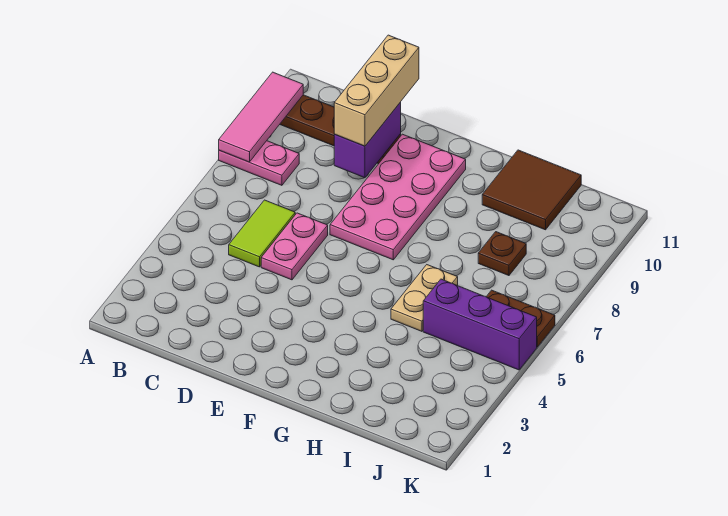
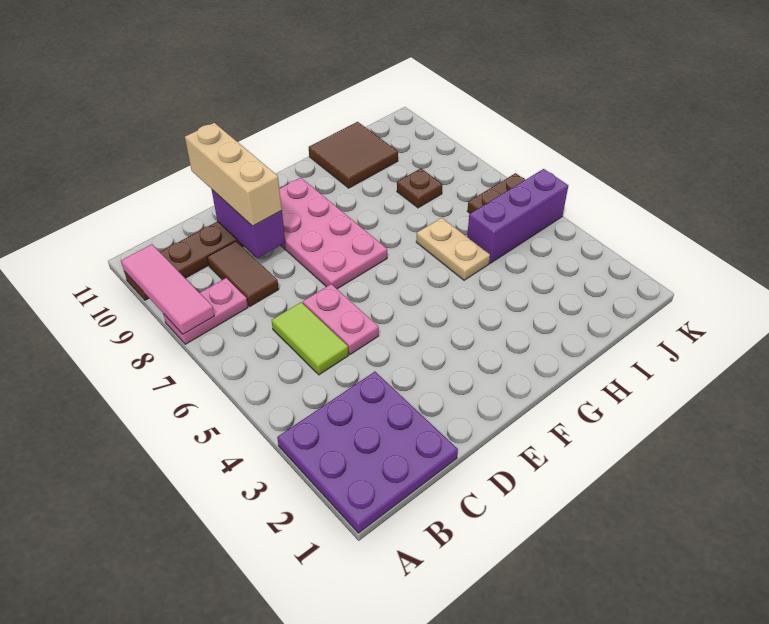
none -> purple 3x3 plate [277,372,458,533]
none -> brown 1x2 tile [207,241,279,306]

